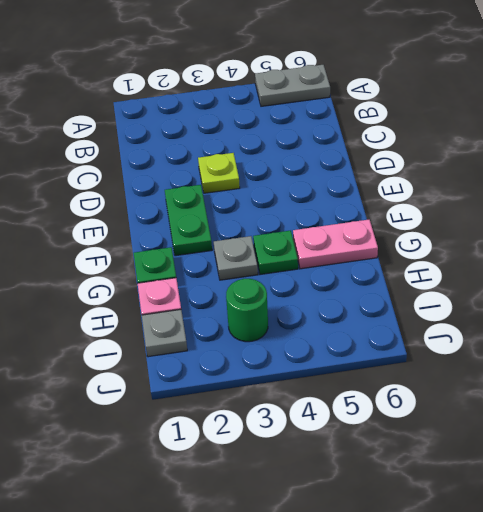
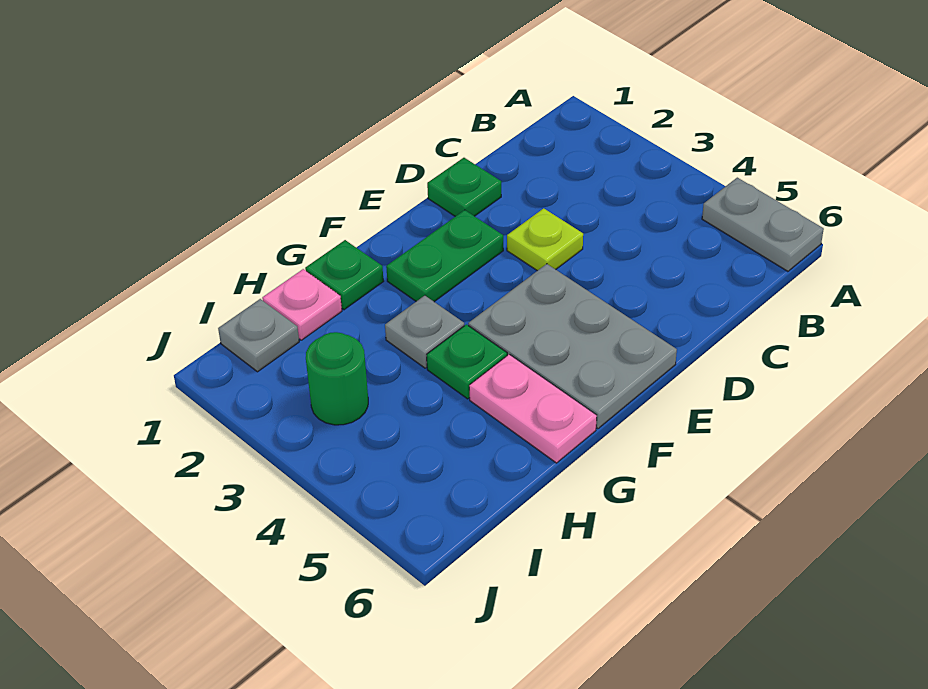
none -> green 1x1 plate [427,158,501,216]
none -> grey 2x3 plate [468,264,677,429]

